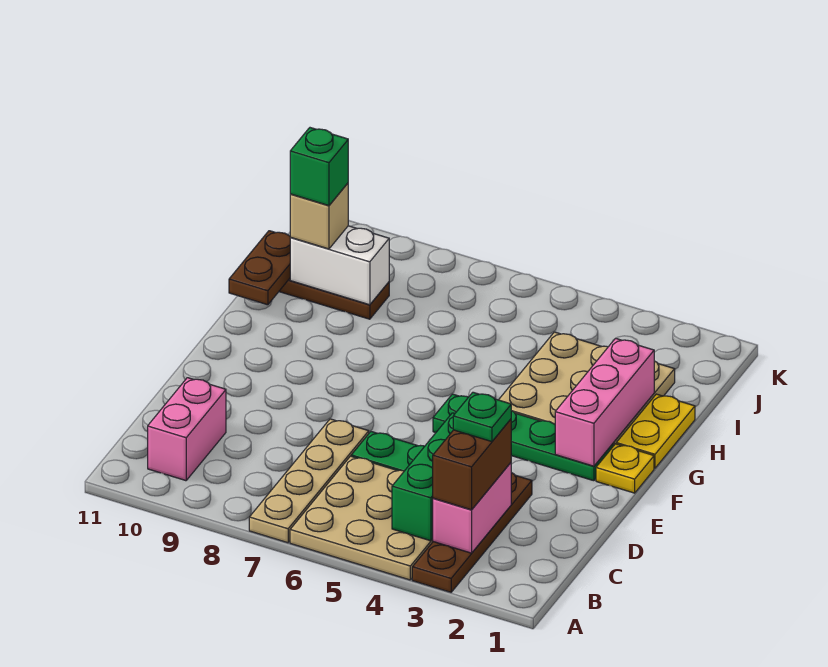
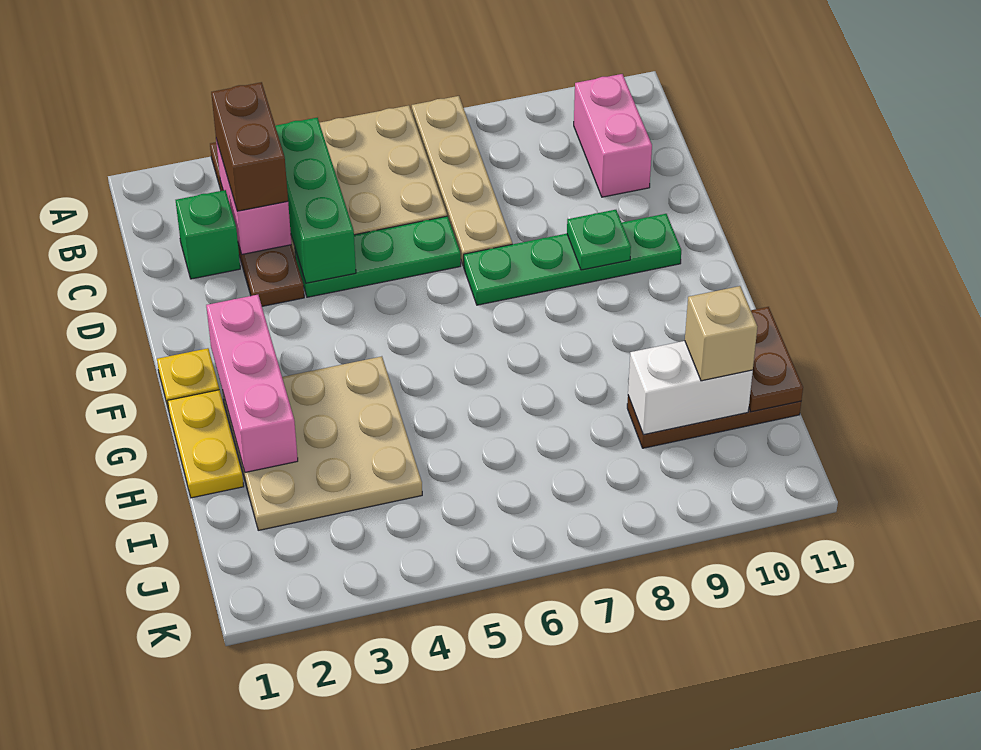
green 1x1 plate [453,392,511,442] -> green 1x1 plate moved to [567,210,631,270]
green 1x4 plate [433,394,613,481] -> green 1x4 plate moved to [464,214,681,305]
green 1x1 brick [290,128,348,206] -> green 1x1 brick moved to [176,190,240,279]

